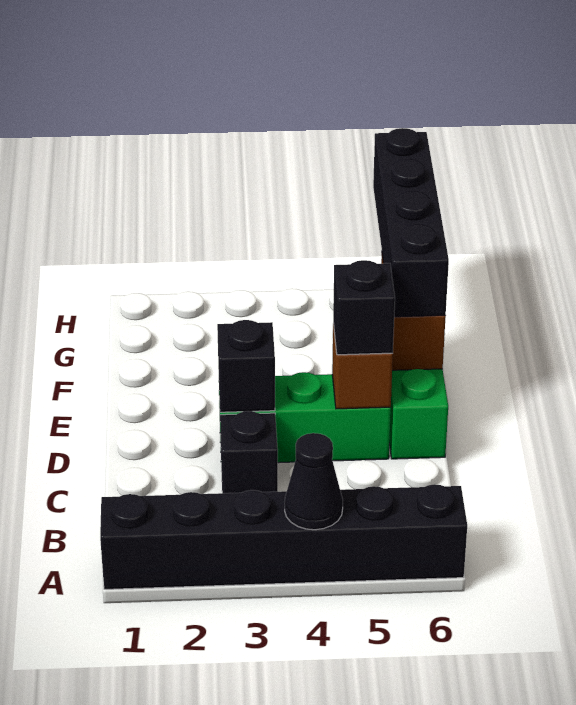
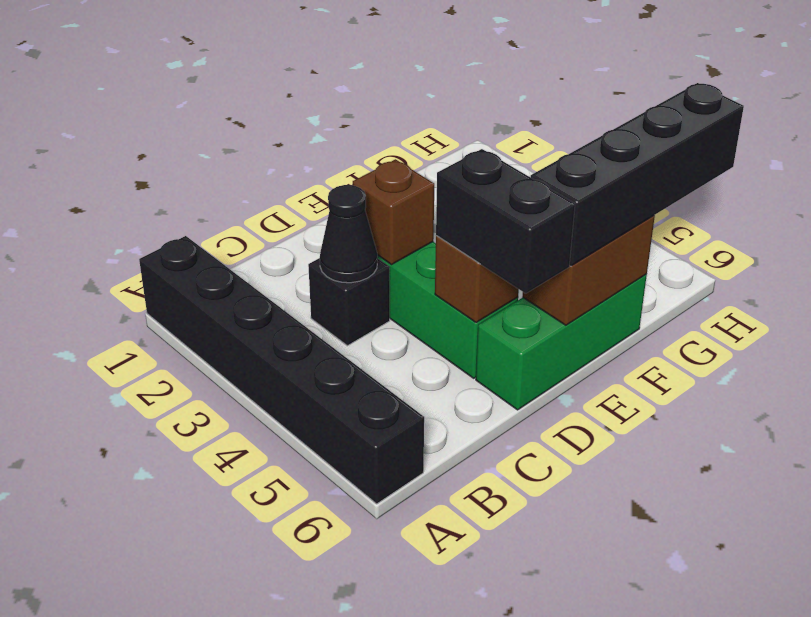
black 1x1 cone [285,433,343,530] -> black 1x1 cone moved to [320,185,377,283]
black 1x1 brick [217,320,275,412] -> brown 1x1 brick [353,159,434,264]
black 1x1 brick [333,260,395,355] -> black 1x2 brick [436,149,575,293]

